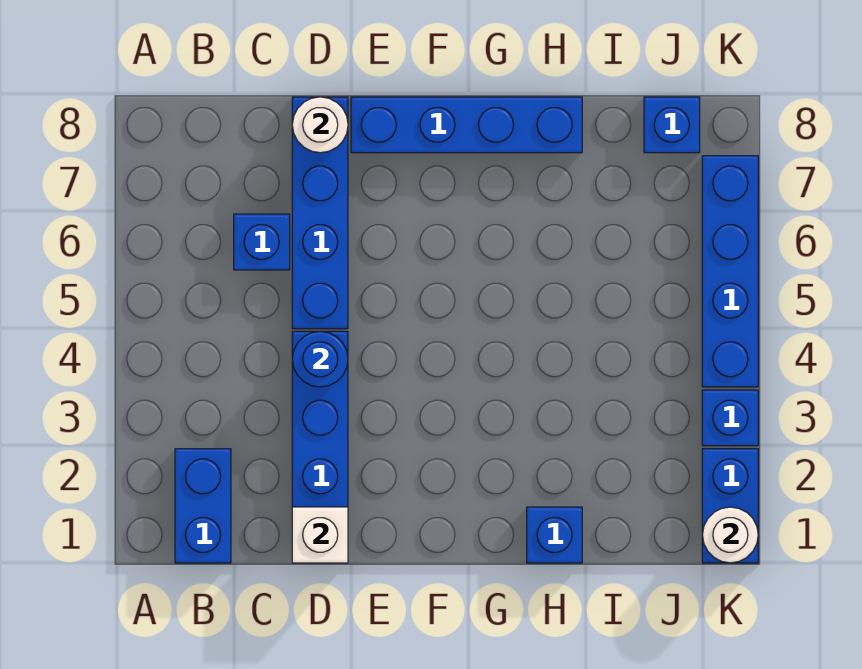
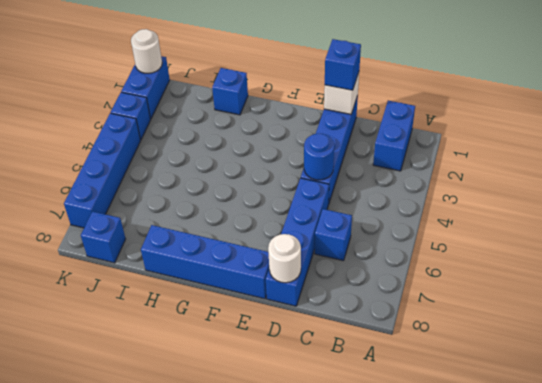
none -> blue 1x1 brick [325,39,361,90]

